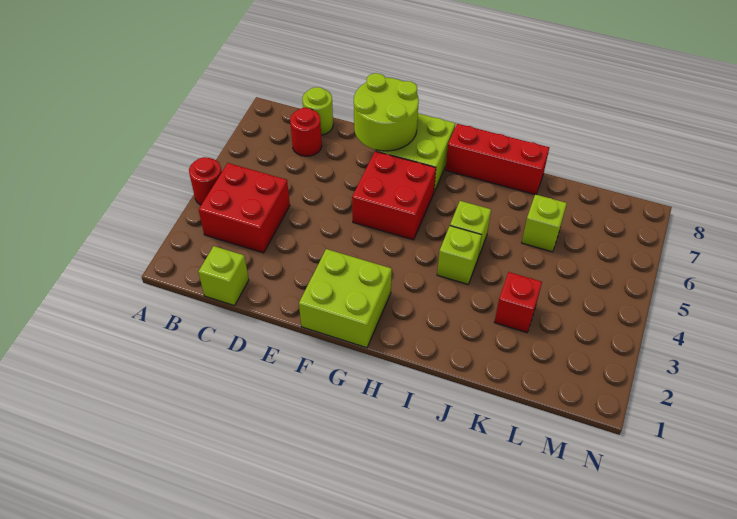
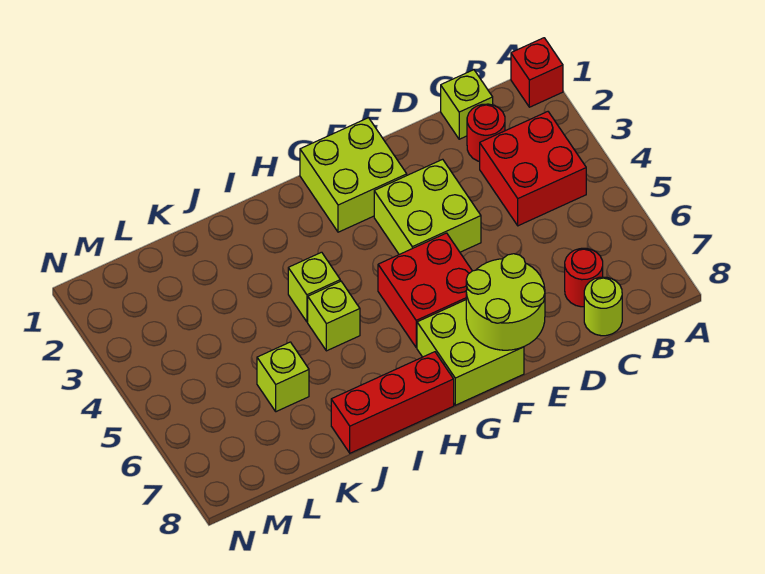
red 1x1 round brick [189,157,222,205] -> red 1x1 round brick moved to [467,104,505,162]
none -> lime 2x2 brick [374,159,481,254]
red 1x1 brick [494,272,542,333] -> red 1x1 brick moved to [511,38,563,107]

